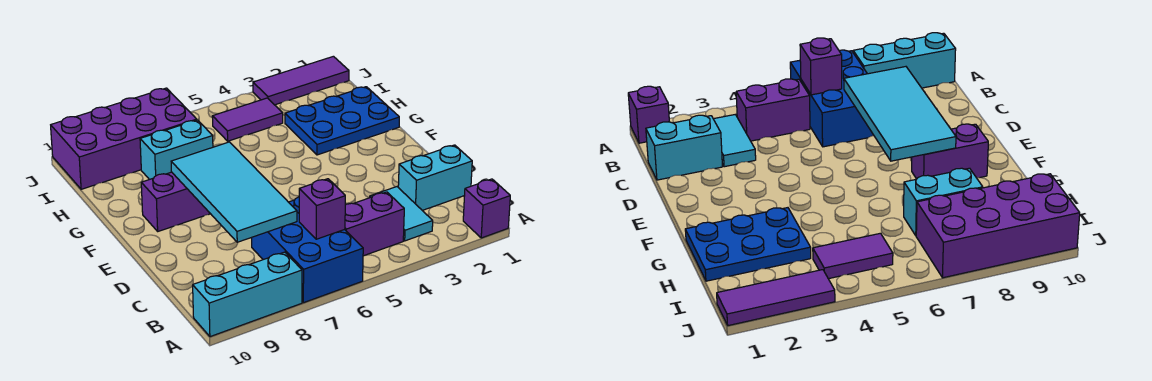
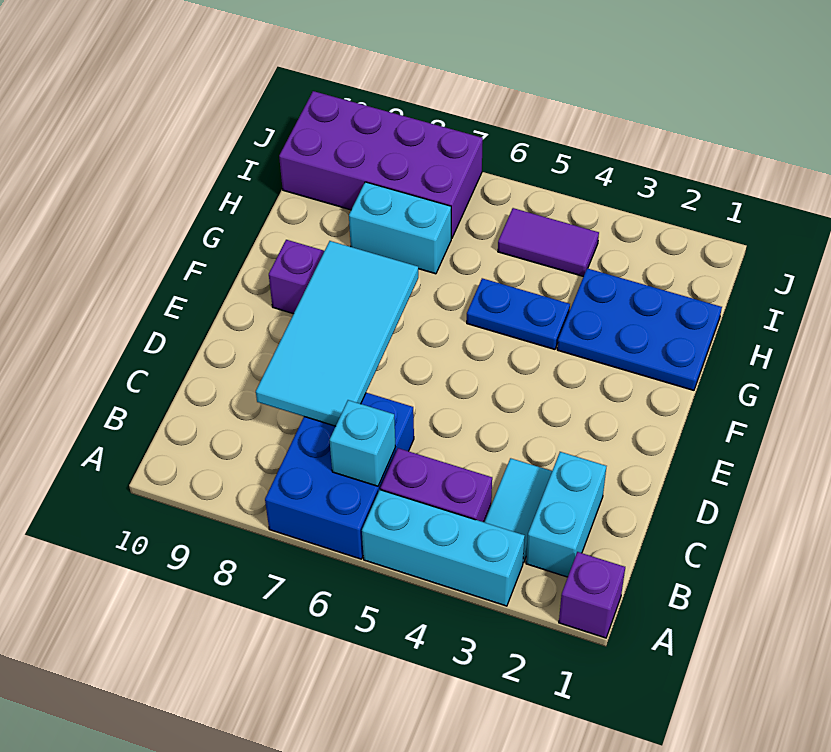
cyan 1x3 brick [193,252,302,337] -> cyan 1x3 brick moved to [362,490,525,606]
purple 1x1 brick [299,179,345,239] -> cyan 1x1 brick [330,400,395,486]
cyan 1x2 brick [398,145,472,210] -> cyan 1x2 brick turned to [526,452,606,577]
none -> blue 1x2 plate [467,278,570,349]
purple 1x3 tile [253,56,349,105] -> none

